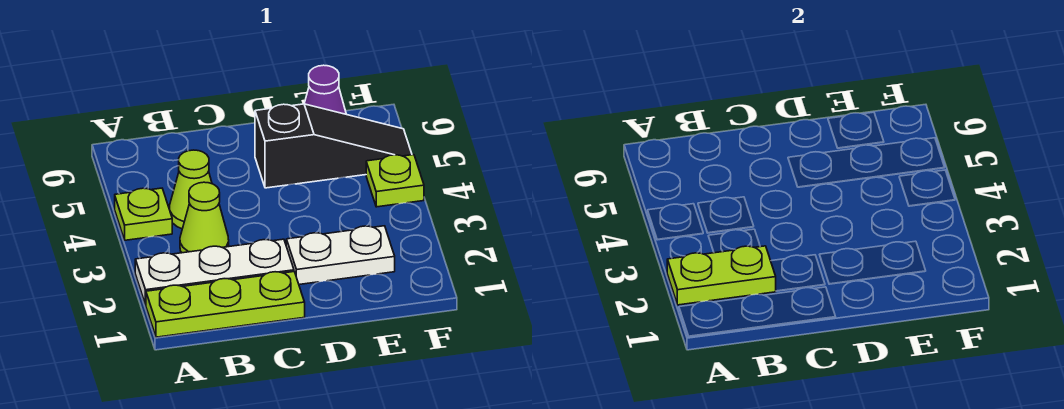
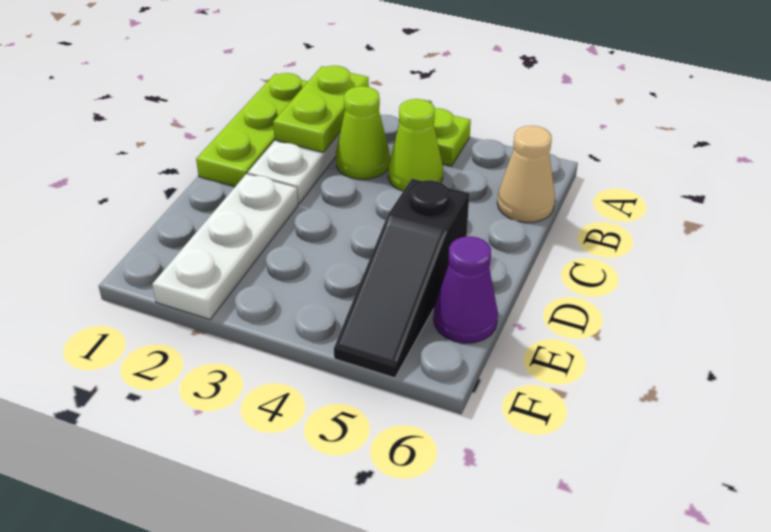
none -> tan 1x1 cone [497,126,555,223]
white 1x2 plate [286,226,395,285] -> white 1x3 plate [152,174,298,319]
lime 1x1 plate [366,155,424,207] -> none

